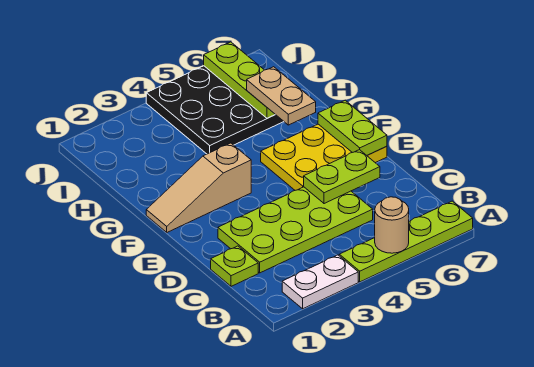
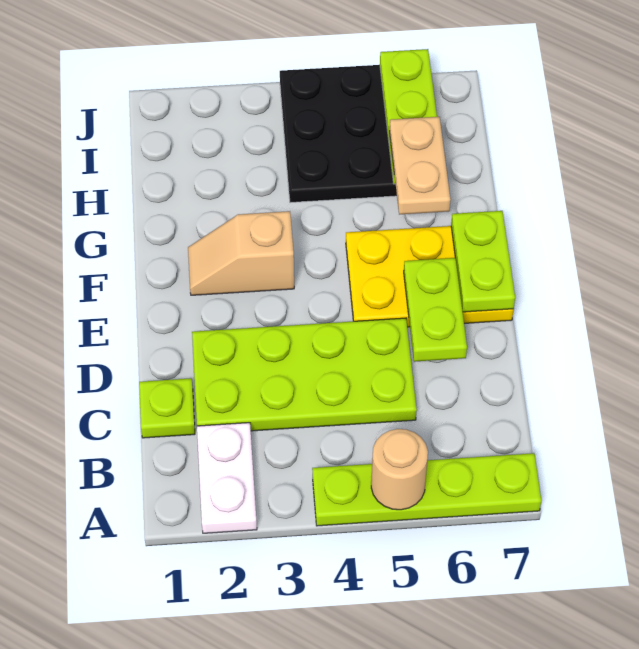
white 1x2 plate [282,255,358,309] -> white 1x2 plate turned to [197,423,257,533]
lime 1x2 plate [304,150,380,204] -> lime 1x2 plate turned to [404,258,467,362]
tan 1x3 slope [146,143,251,232] -> tan 1x2 slope [188,211,294,295]

